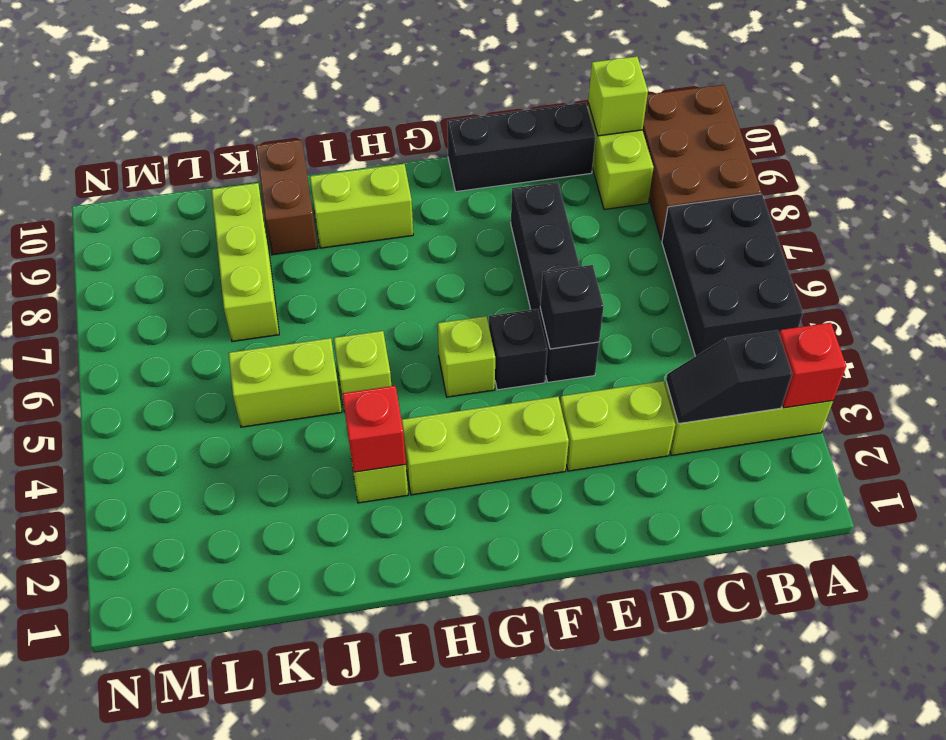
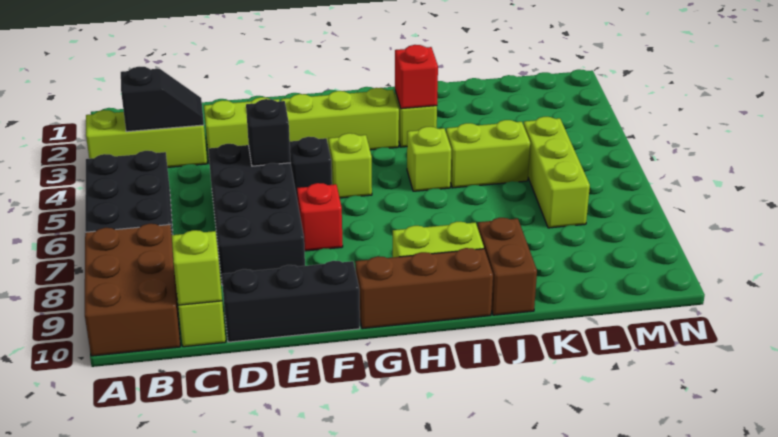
red 1x1 brick [779,323,846,408] -> red 1x1 brick moved to [297,183,343,251]
black 1x4 brick [511,182,599,382] -> black 2x4 brick [208,144,305,286]
none -> brown 1x3 brick [355,248,493,329]
lime 1x3 brick [211,183,279,341] -> lime 1x3 brick moved to [524,117,590,228]

